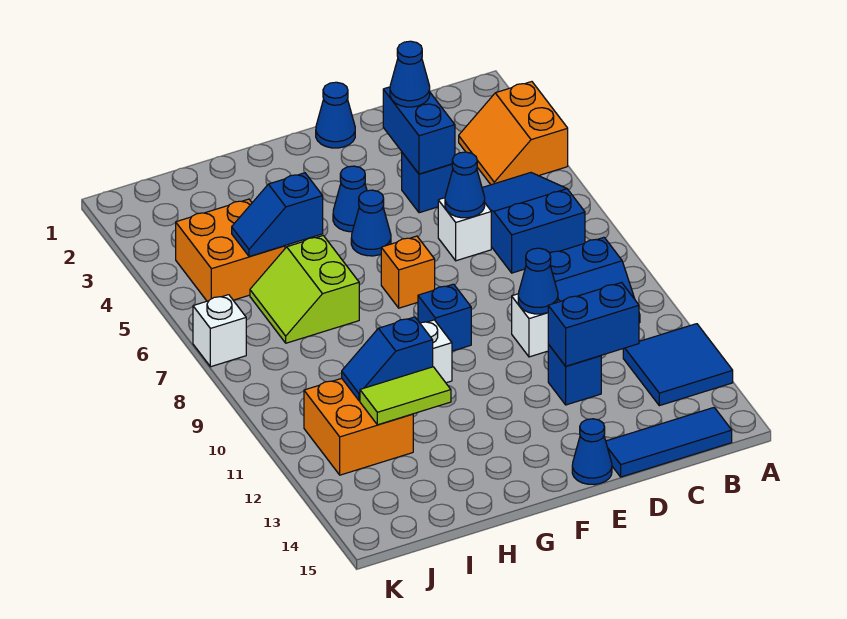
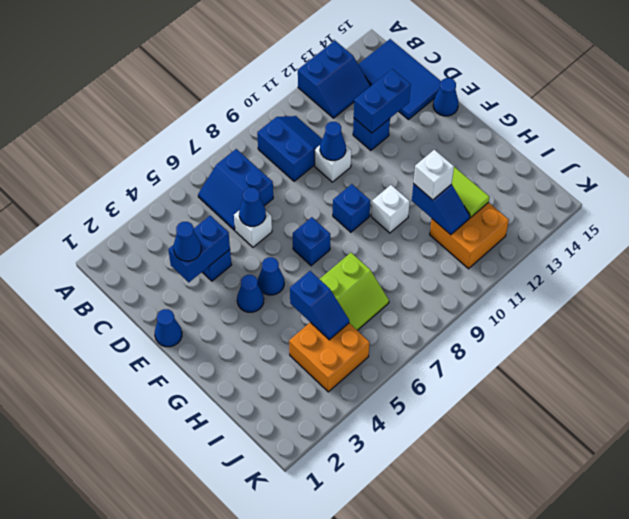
orange 2x2 slope [459,82,568,185] -> none
blue 2x2 tile [623,324,733,406] -> blue 2x2 slope [298,41,370,118]
blue 2x3 slope [482,173,585,273] -> blue 2x2 slope [198,149,273,230]
blue 1x3 tile [606,408,732,477] -> blue 2x3 tile [358,39,441,120]
blue 1x2 brick [548,283,639,366] -> blue 1x2 brick turned to [354,69,411,133]
orange 1x1 brick [381,236,435,308] -> blue 1x1 brick [293,217,330,266]
white 1x1 brick [193,295,246,367] -> white 1x1 brick moved to [413,150,454,200]

